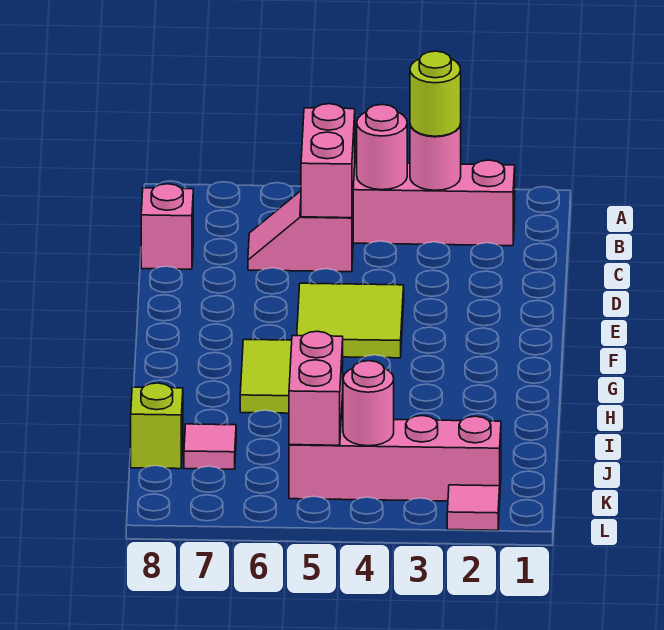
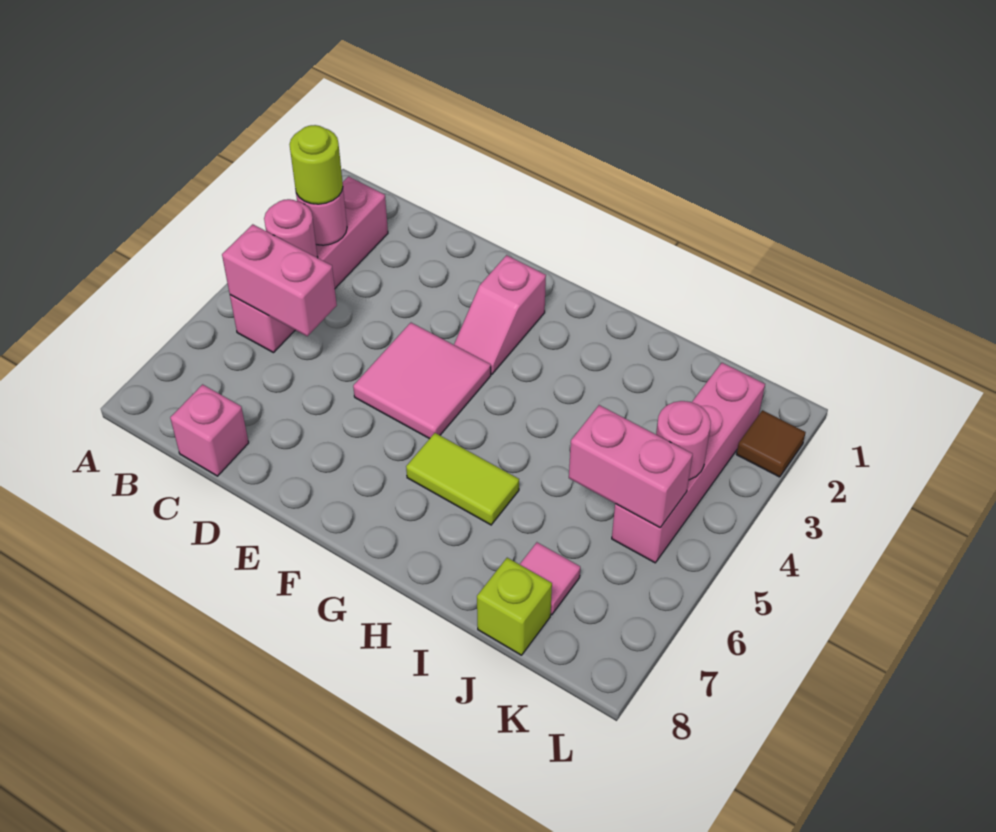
pink 1x2 slope [248,191,353,272] -> pink 1x2 slope moved to [454,255,546,374]
lime 2x2 tile [297,283,404,358] -> pink 2x2 tile [353,323,491,439]
pink 1x1 tile [447,485,500,530] -> brown 1x1 tile [736,410,806,477]

